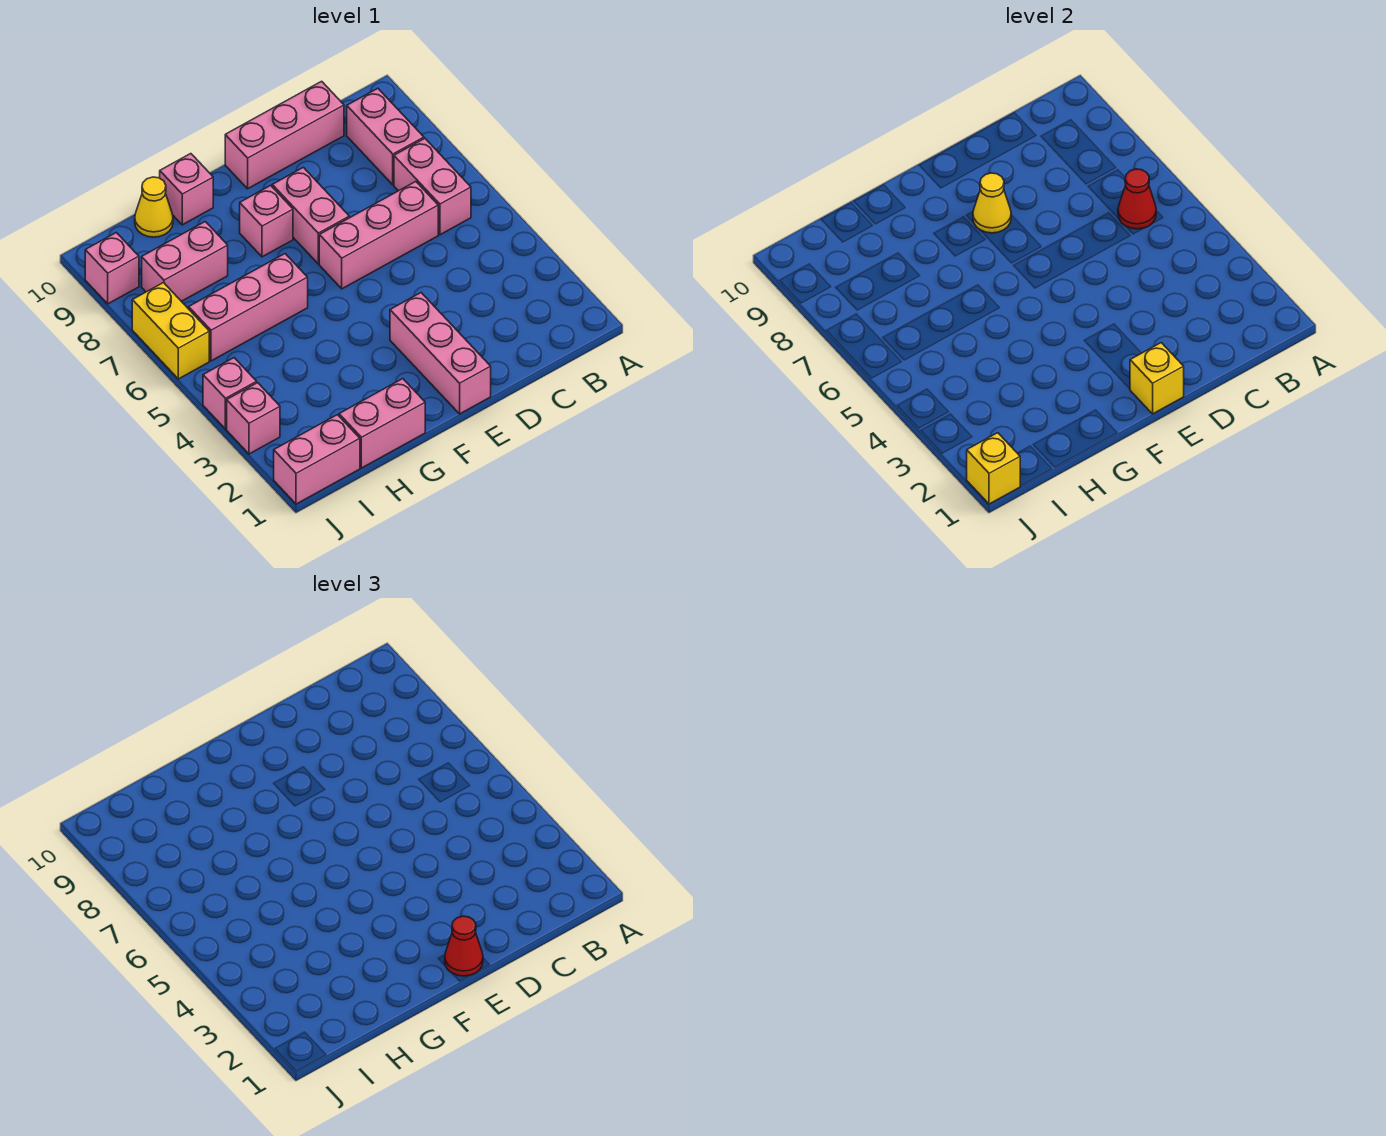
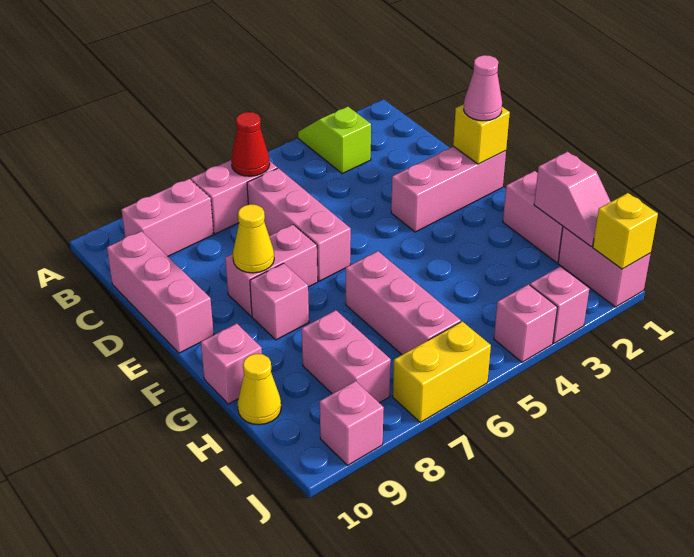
none -> lime 1x2 slope [298,107,371,174]
red 1x1 cone [445,916,483,976] -> pink 1x1 cone [464,55,502,121]
none -> pink 1x2 slope [534,152,611,246]

